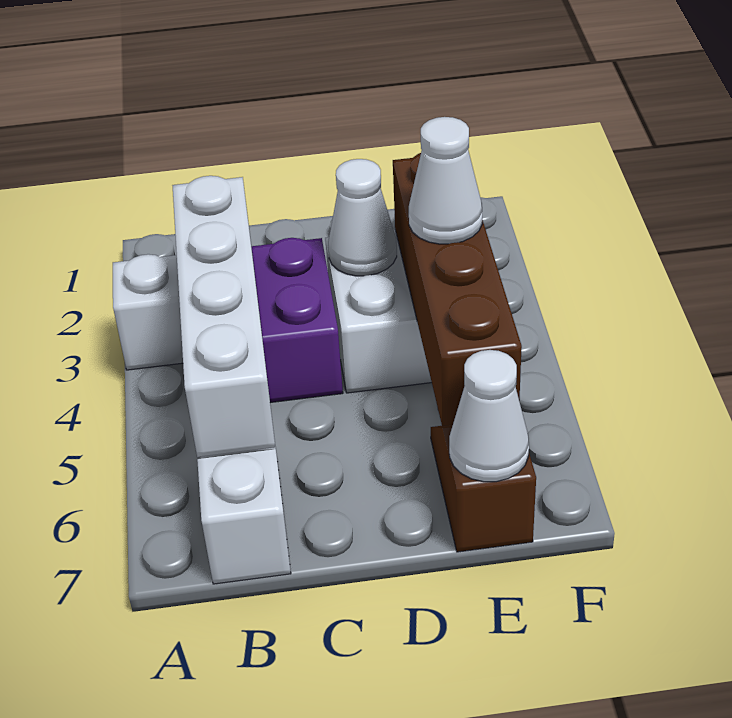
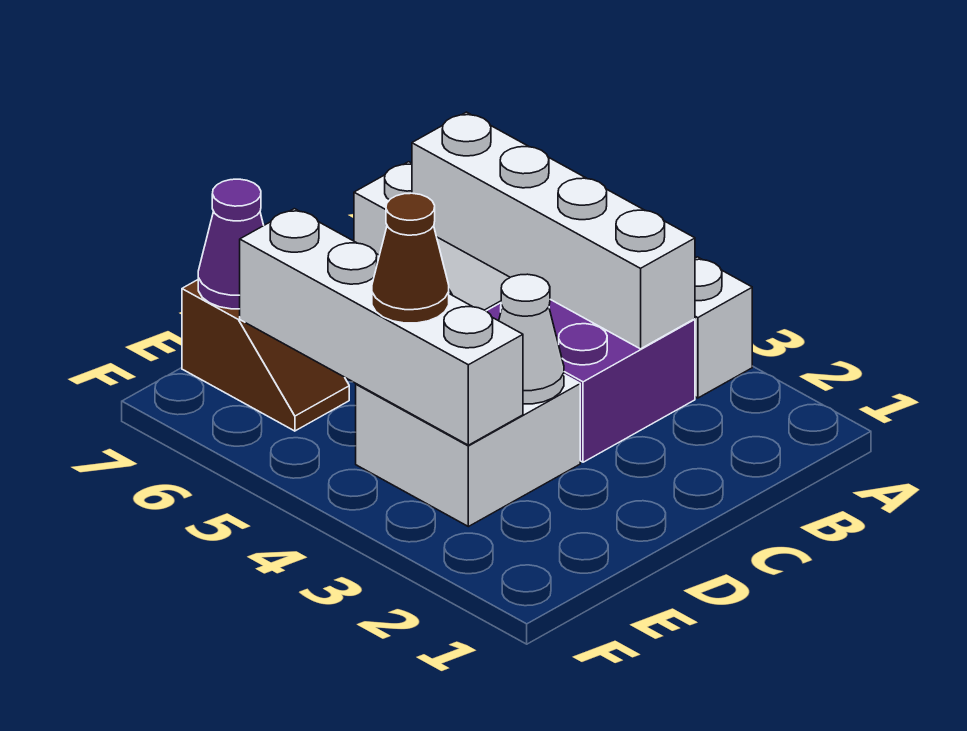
brown 1x4 brick [393,153,522,426] -> white 1x4 brick [240,209,523,445]
white 1x1 cone [409,117,482,244] -> brown 1x1 cone [372,193,449,323]
white 1x1 cone [449,350,529,482] -> purple 1x1 cone [198,179,264,309]

